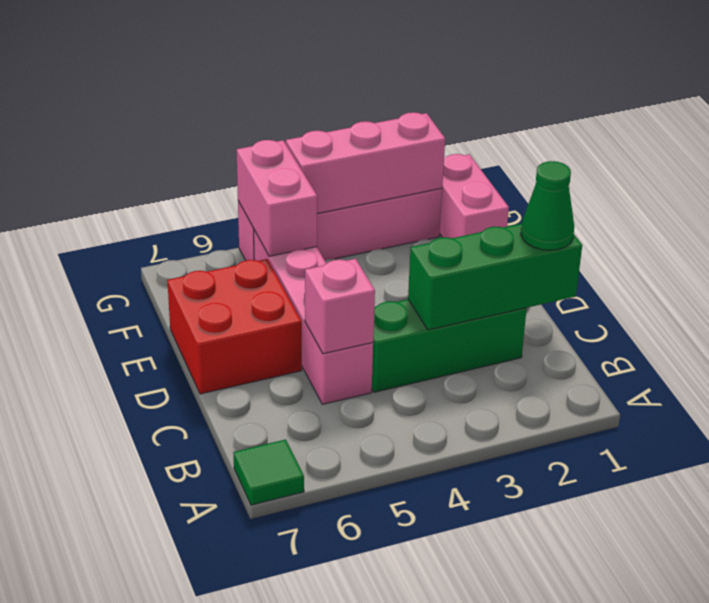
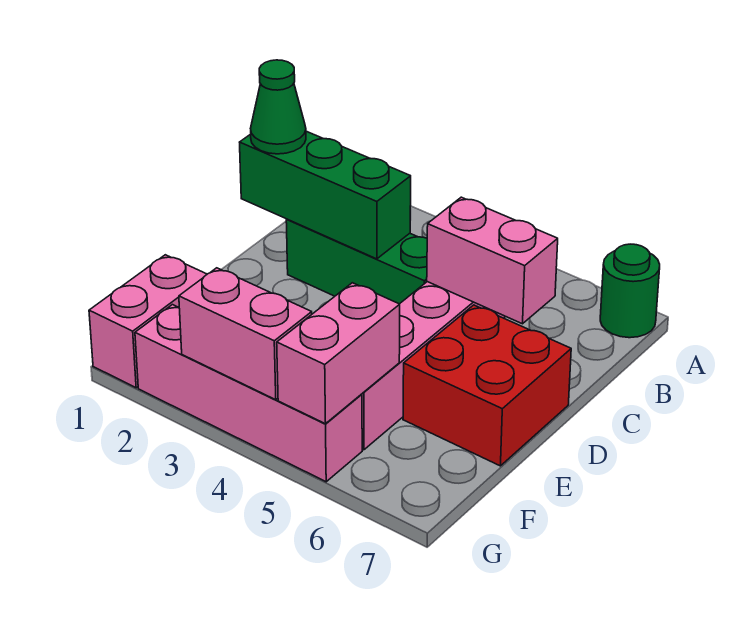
green 1x1 tile [233,440,304,505] -> green 1x1 round brick [600,244,660,338]
pink 1x1 brick [305,259,375,354] -> pink 1x2 brick [427,197,558,324]
pink 1x3 brick [286,112,445,214] -> pink 1x2 brick [179,268,312,400]

